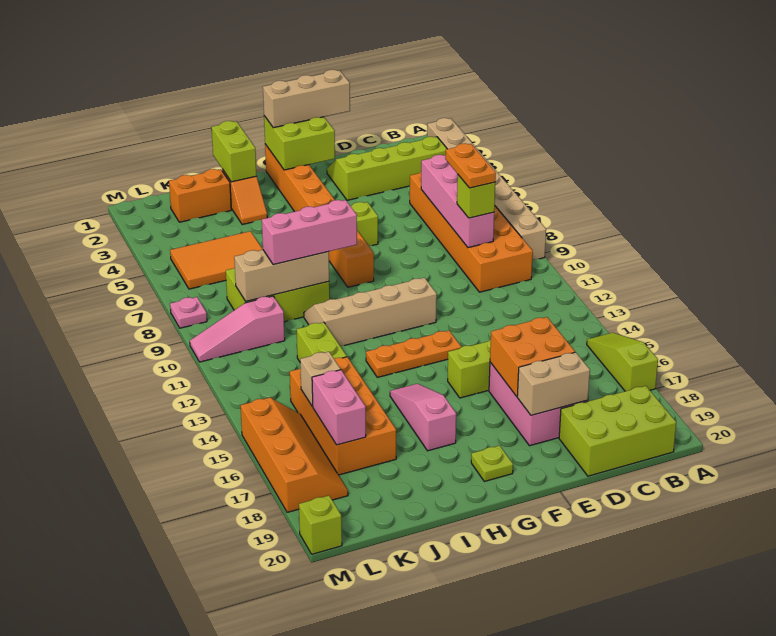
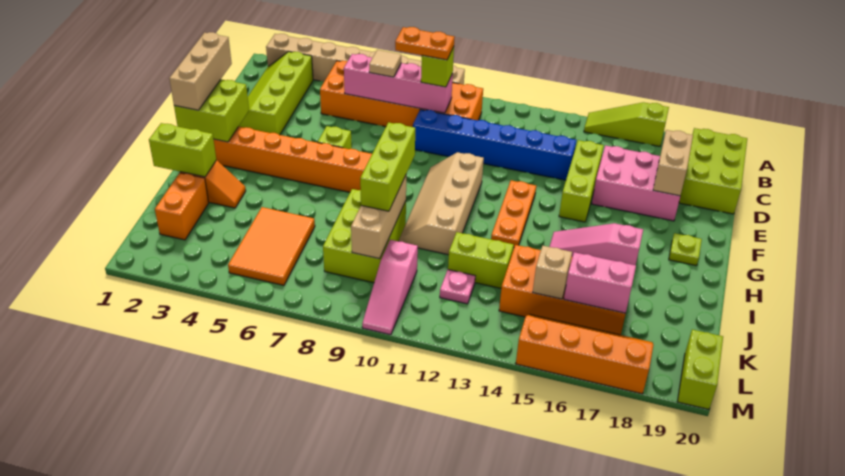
none -> tan 1x1 tile [369,50,401,77]
none -> blue 1x6 brick [413,109,576,180]
orange 2x2 brick [490,317,575,396] -> none
pink 1x3 brick [262,200,357,265] -> lime 1x3 brick [360,122,415,211]
pink 1x1 plate [170,297,207,328] -> pink 1x1 plate moved to [440,270,475,304]
lime 1x1 brick [299,496,342,554] -> lime 1x2 brick [677,330,723,409]

